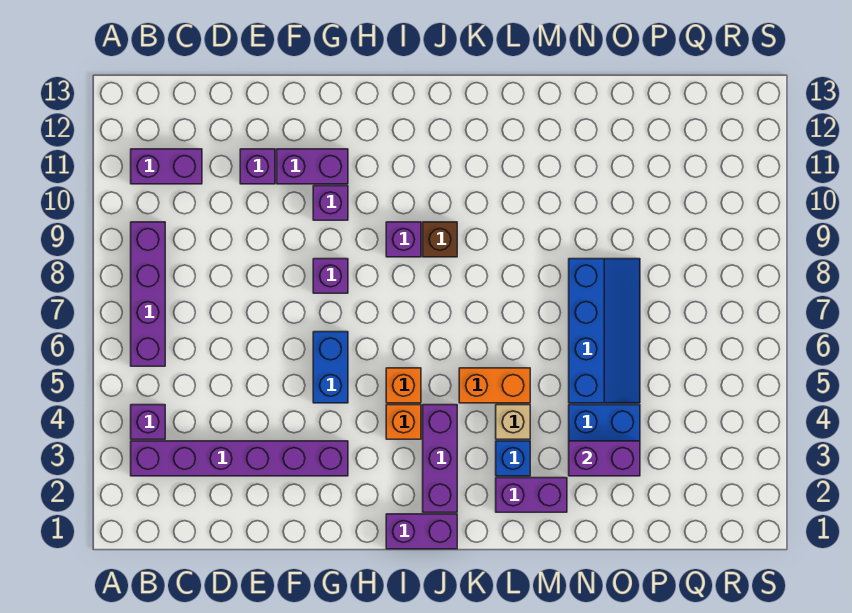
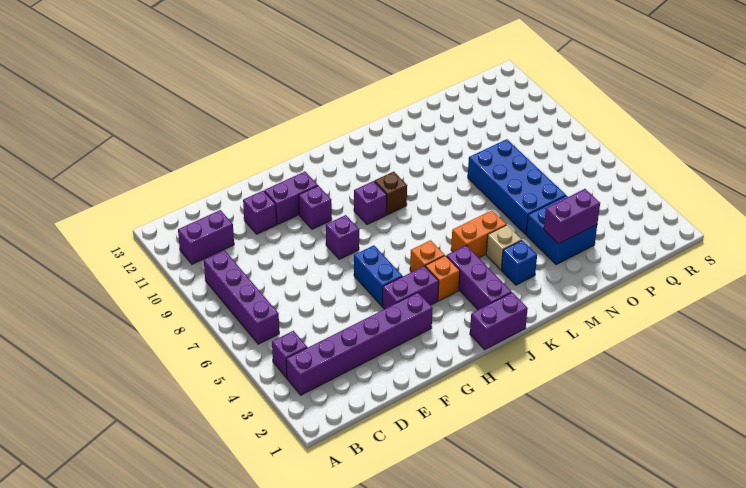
purple 1x2 brick [496,478,567,512] -> purple 1x2 brick moved to [382,266,439,309]
blue 2x4 slope [569,259,640,403] -> blue 2x4 brick [468,139,566,234]

